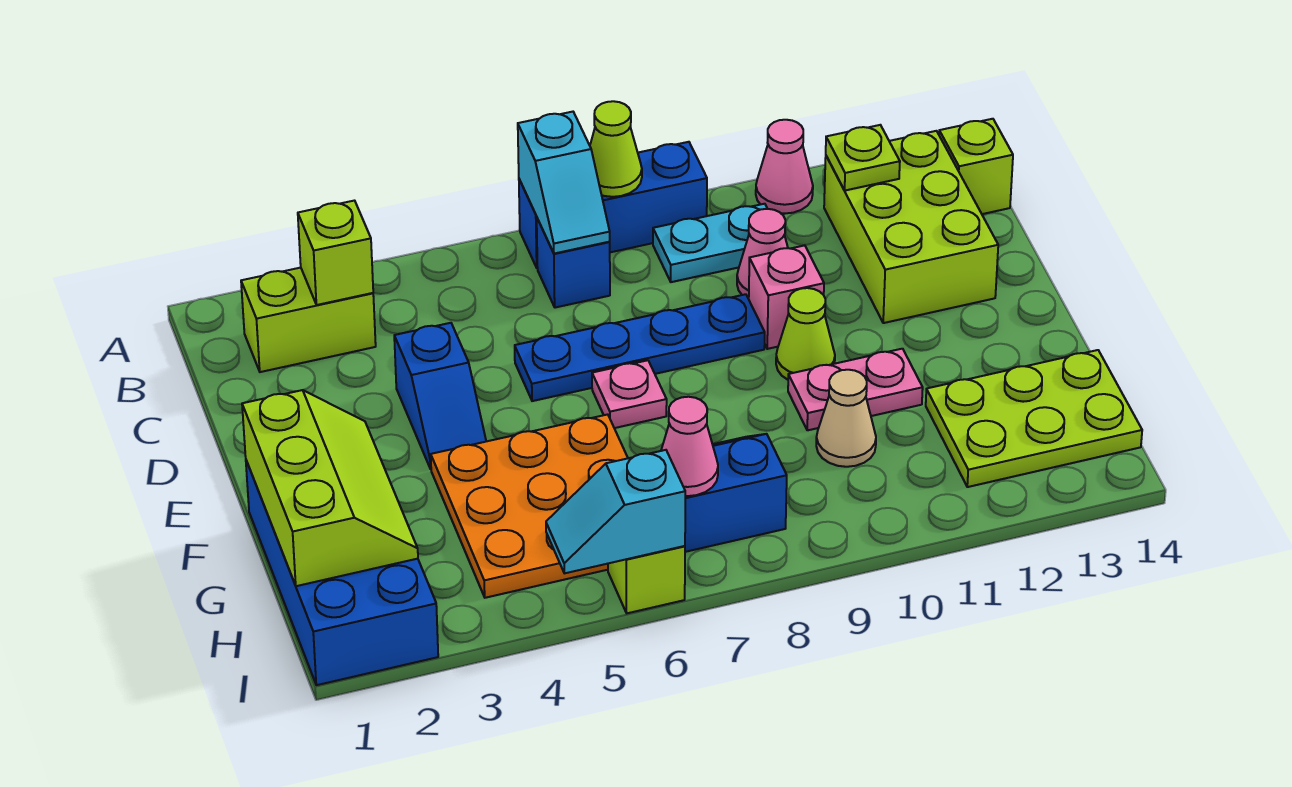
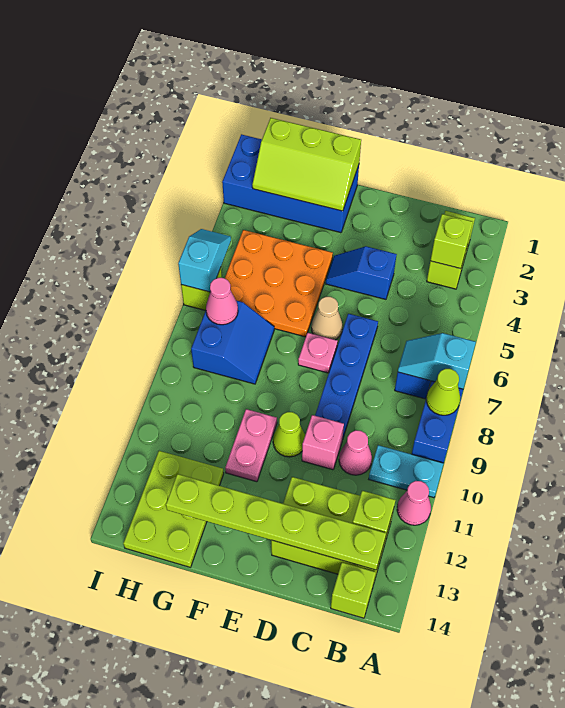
cyan 1x2 plate [653,204,767,282] -> cyan 1x2 plate turned to [369,445,444,498]
none -> lime 1x6 plate [166,474,386,570]
tan 1x1 cone [816,370,876,467] -> tan 1x1 cone moved to [311,297,343,340]

